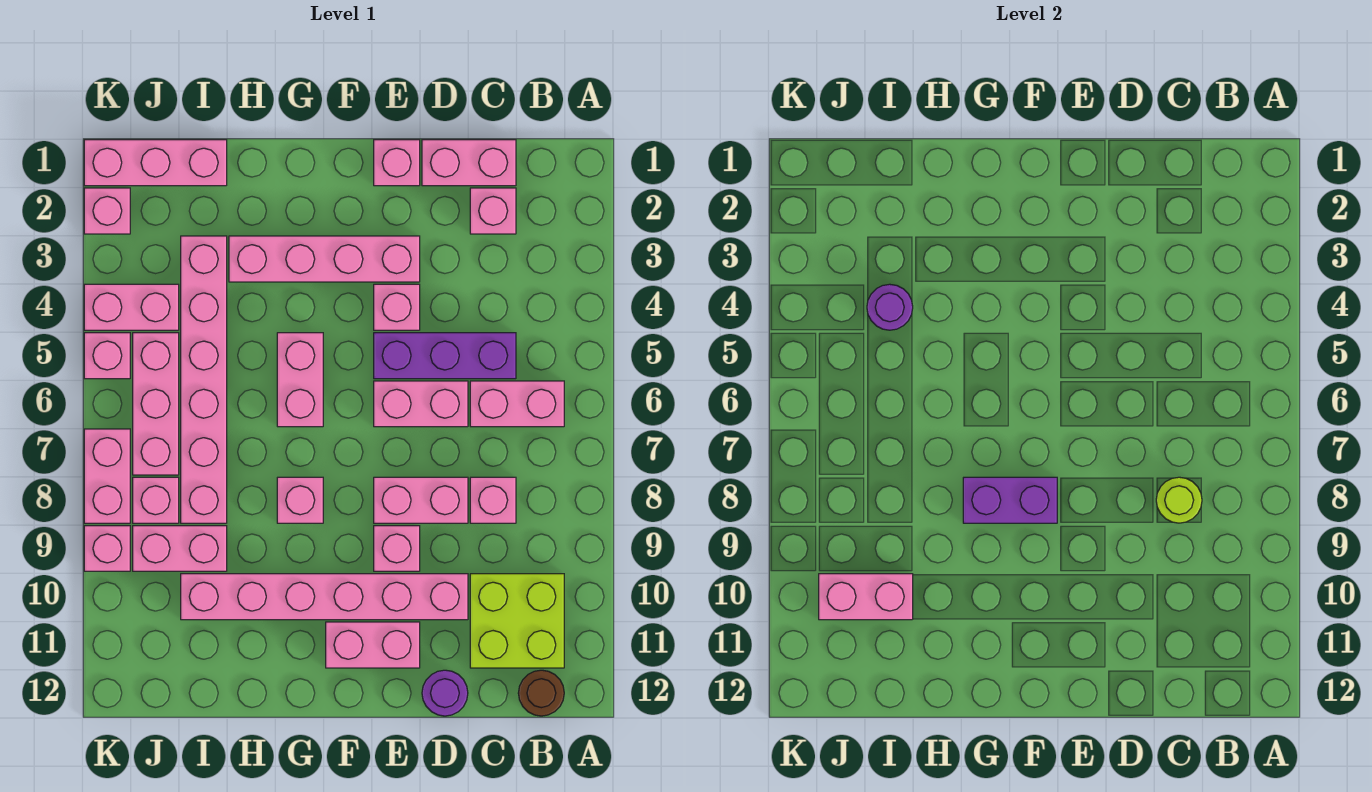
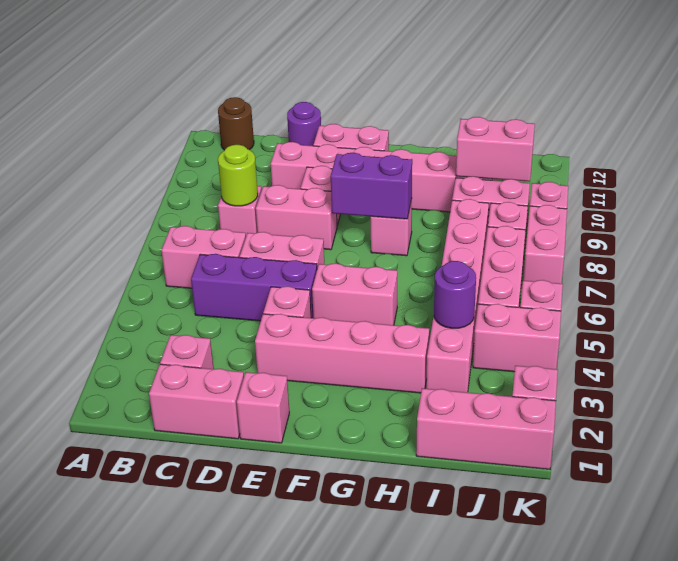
lime 2x2 brick [470,574,564,668] -> none
pink 1x2 brick [277,333,323,427] -> pink 1x2 brick turned to [312,263,397,325]

